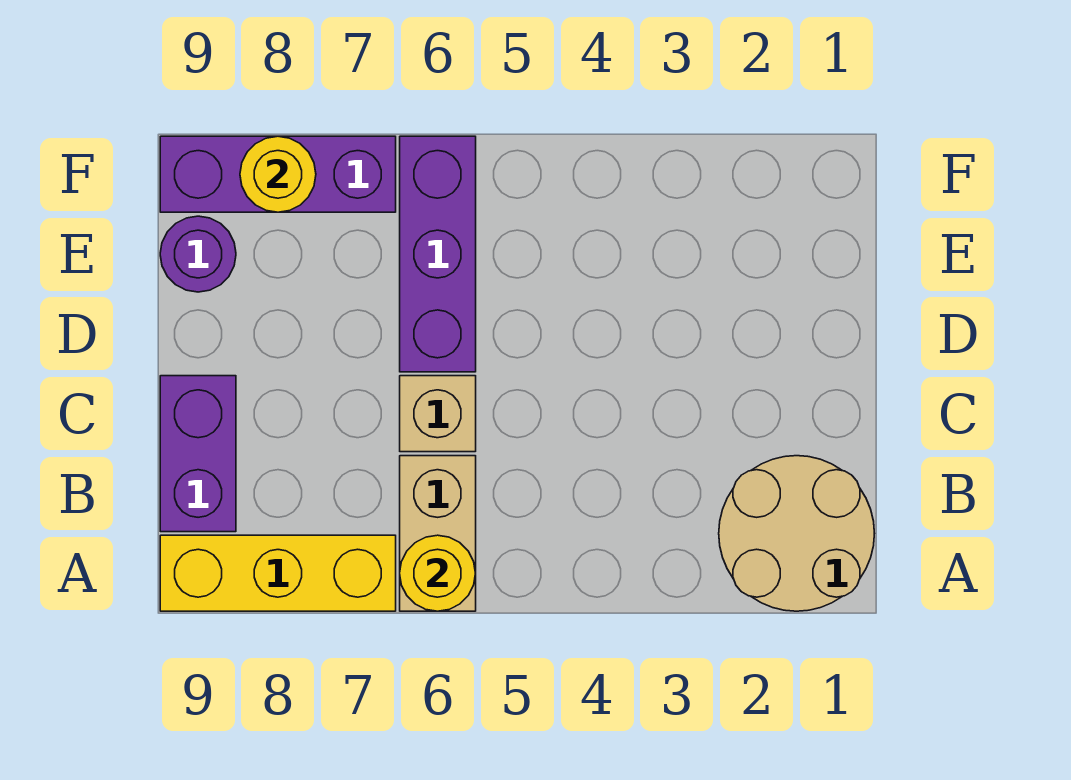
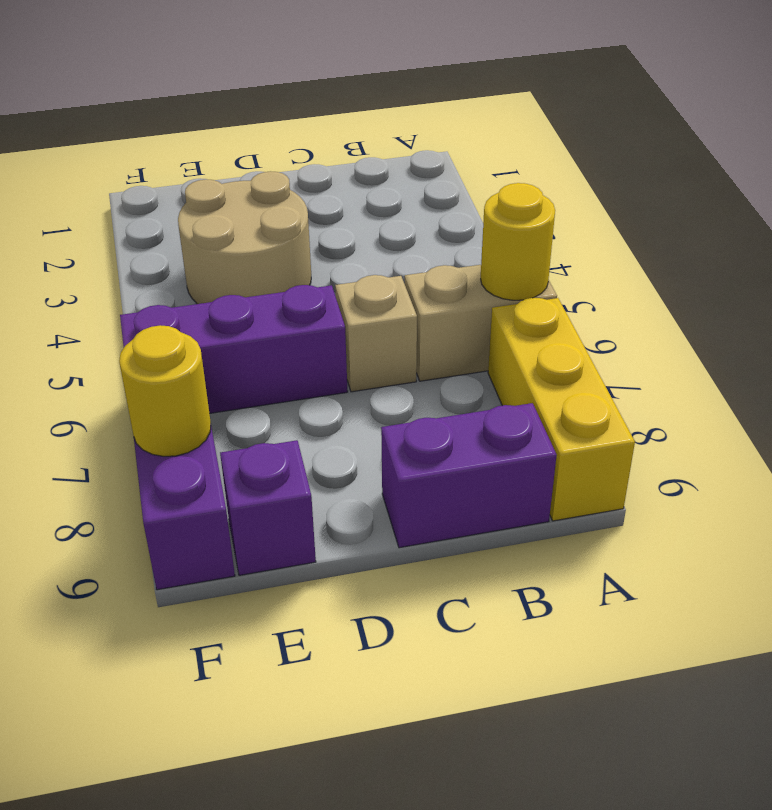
tan 2x2 round brick [719,456,874,611] -> tan 2x2 round brick moved to [178,171,311,304]
purple 1x1 round brick [160,216,236,292] -> purple 1x1 brick [220,440,316,575]

